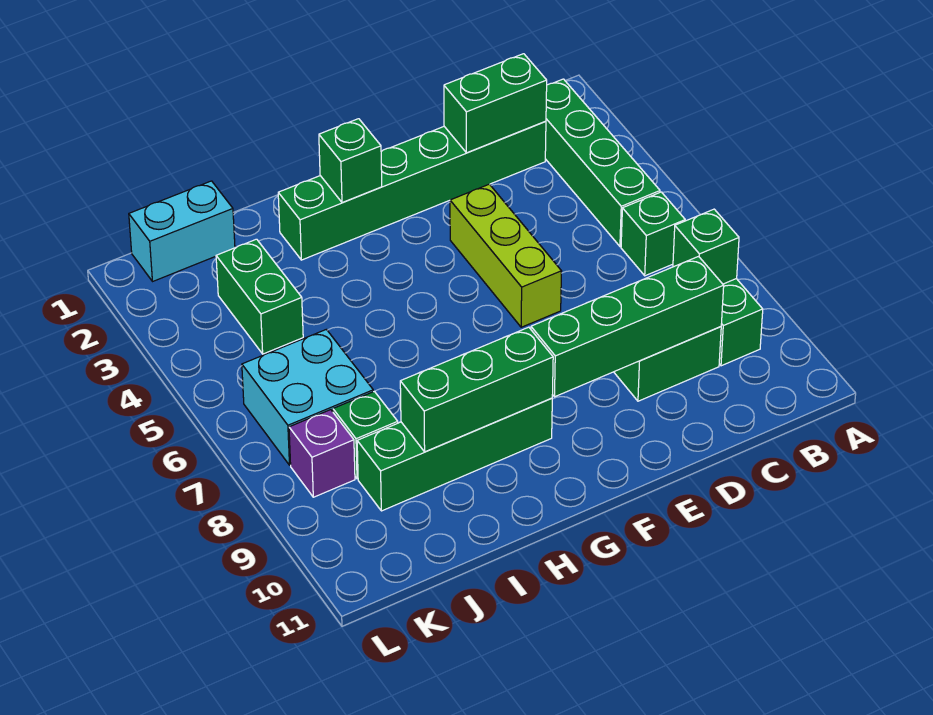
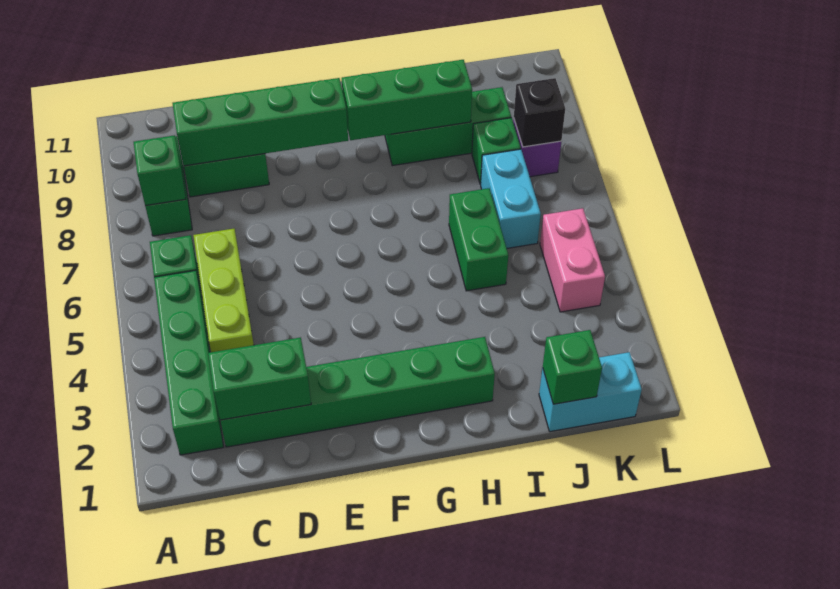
lime 1x3 brick [450,184,561,327] -> lime 1x3 brick moved to [193,229,254,352]
green 1x1 brick [319,119,382,203] -> green 1x1 brick moved to [543,330,602,404]
green 1x4 brick [357,398,552,511] -> green 1x3 brick [385,87,511,166]
green 1x2 brick [216,239,303,354] -> green 1x2 brick moved to [449,188,508,291]
cyan 2x2 brick [242,329,373,465] -> cyan 1x2 brick [480,149,541,248]
none -> pink 1x2 brick [540,208,605,312]
none -> black 1x1 brick [514,78,565,147]

